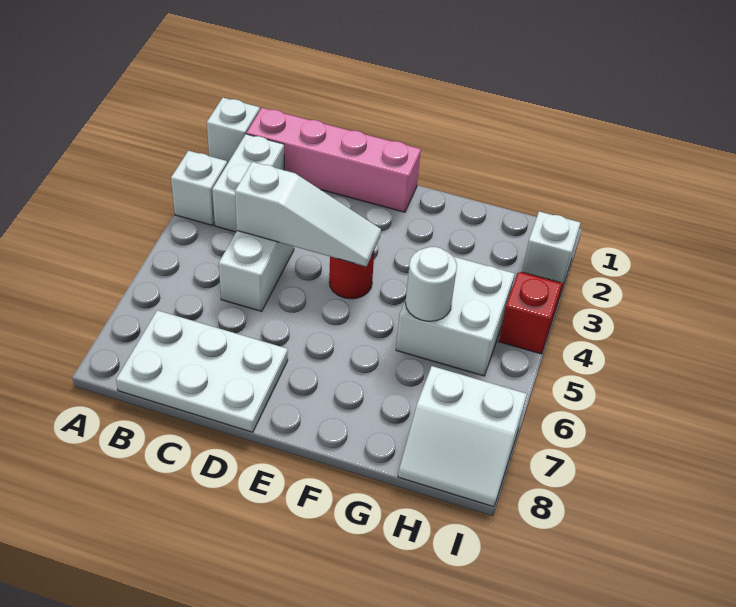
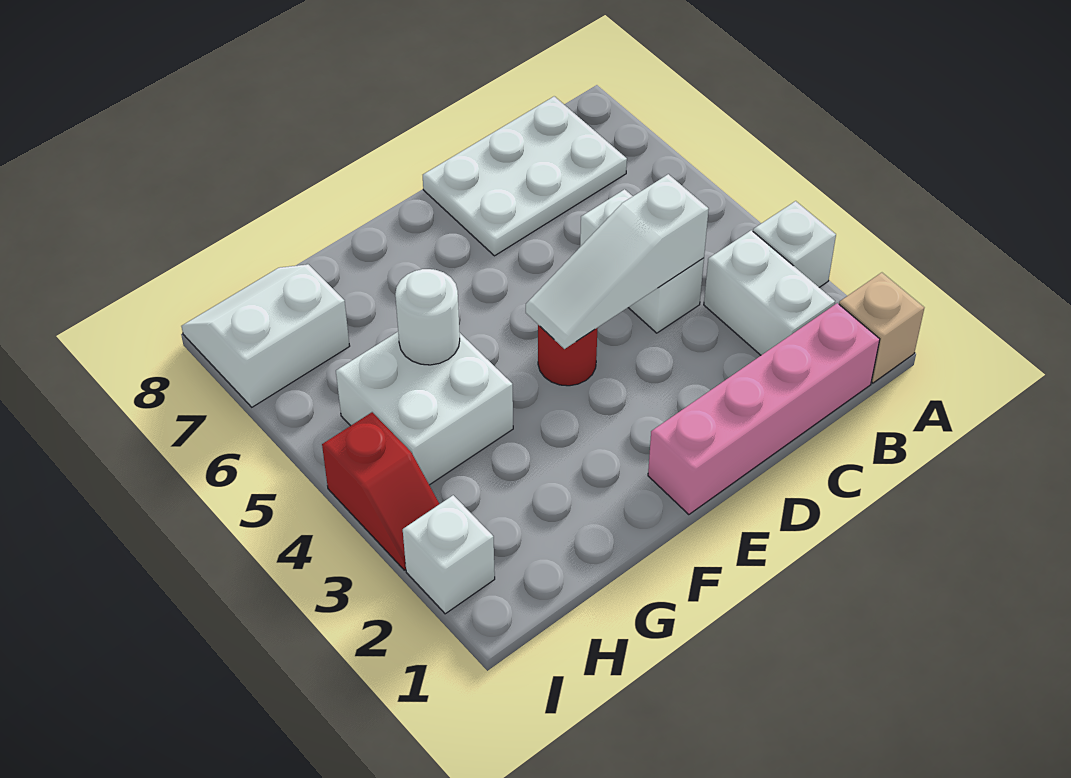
white 1x1 brick [207,98,260,164] -> tan 1x1 brick [839,273,924,383]

